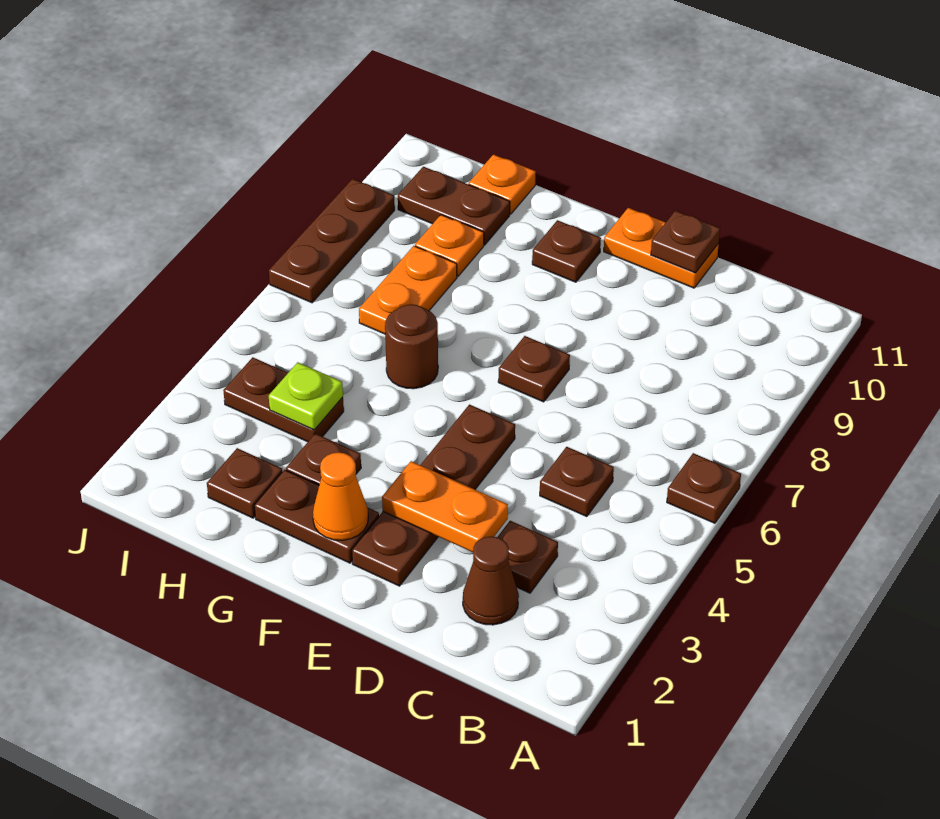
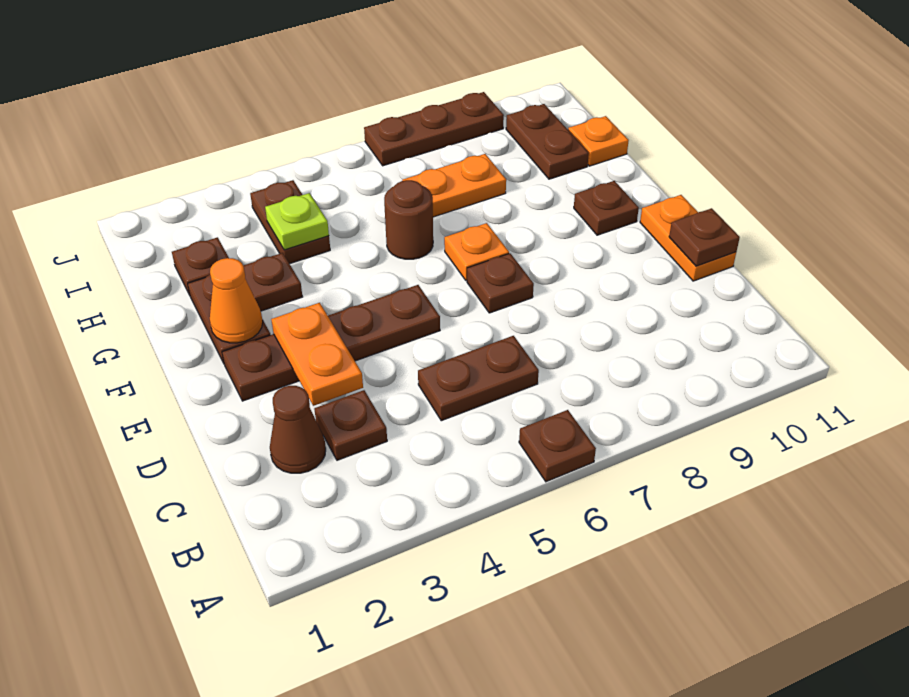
brown 1x1 plate [540,447,614,517] -> brown 1x2 plate [418,336,539,421]
orange 1x1 plate [415,215,484,276] -> orange 1x1 plate moved to [444,223,509,281]

